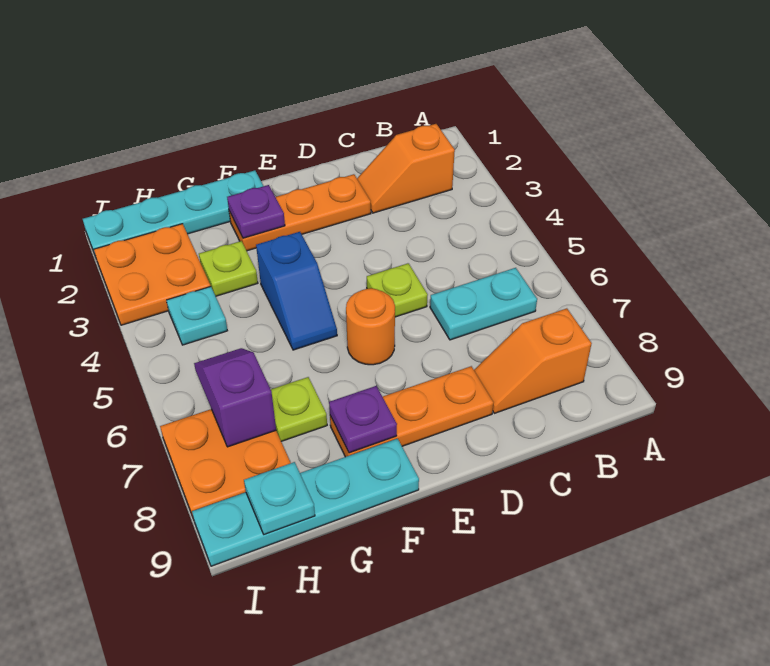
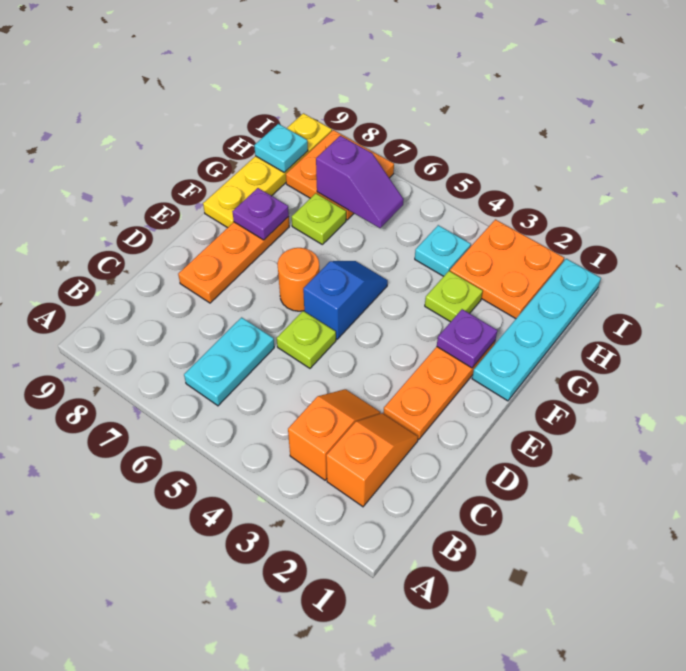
orange 1x2 slope [474,308,592,413] -> orange 1x2 slope moved to [288,389,380,480]
blue 1x2 slope [256,232,337,350] -> blue 1x2 slope turned to [303,261,388,339]
cyan 1x4 plate [192,439,419,566] -> yellow 1x4 plate [203,113,332,228]

